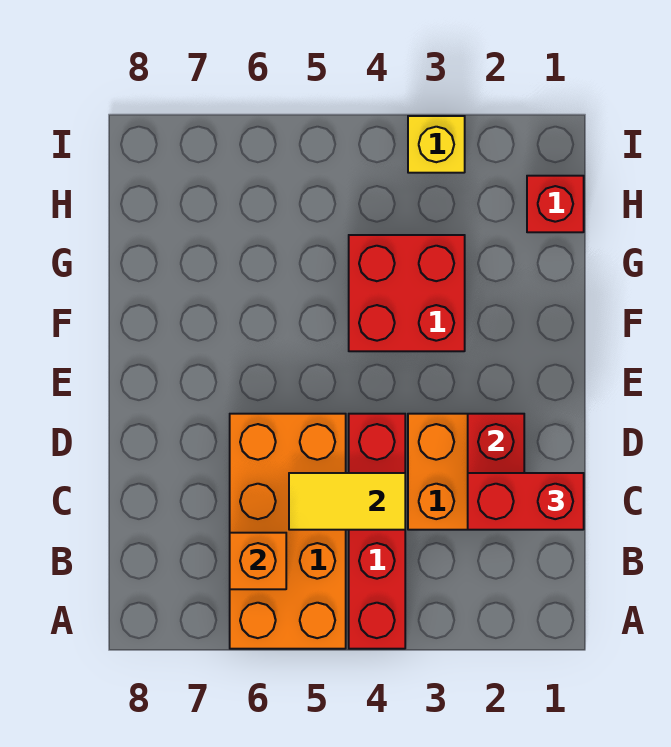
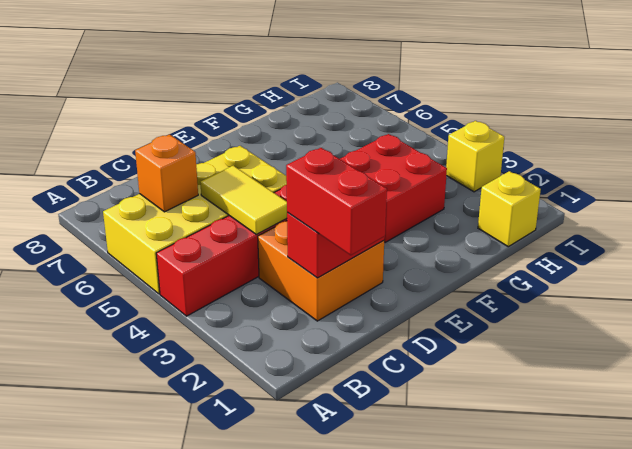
orange 2x4 brick [230,414,346,649] -> yellow 2x4 brick [103,146,287,294]
red 1x1 brick [527,176,584,232] -> yellow 1x1 brick [478,171,541,247]

